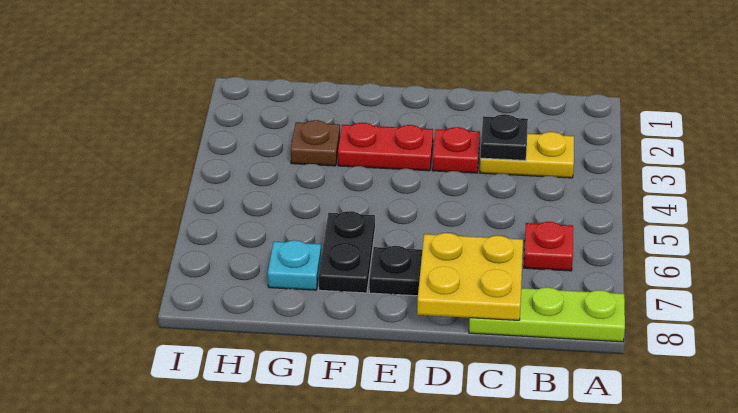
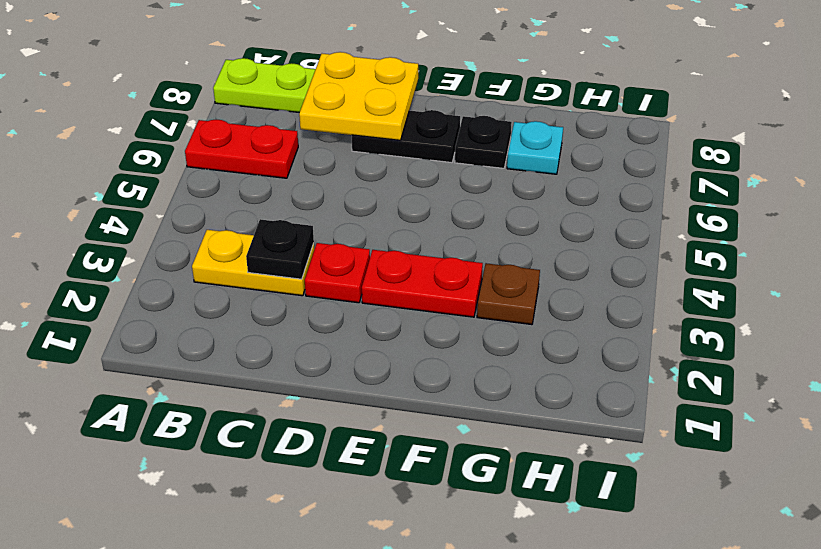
red 1x1 plate [524,222,573,271] -> red 1x2 plate [185,120,298,178]
black 1x2 plate [318,211,375,293] -> black 1x1 plate [455,116,512,168]

